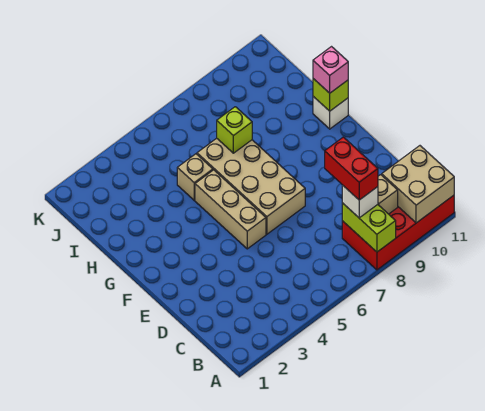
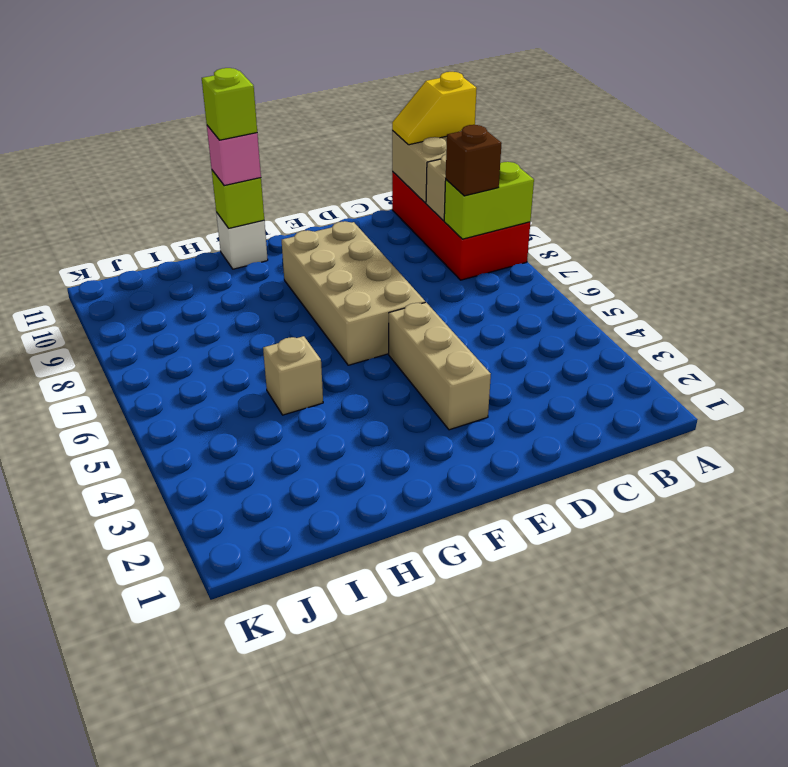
none -> yellow 1x2 slope [392,72,477,145]
white 1x1 brick [342,185,378,218] -> brown 1x1 brick [446,125,502,196]
red 1x2 brick [325,137,378,200] -> none
tan 1x3 brick [195,170,266,249] -> tan 1x3 brick turned to [389,302,491,430]
tan 2x4 brick [197,138,305,234] -> tan 2x4 brick turned to [282,221,425,365]
lime 1x1 brick [217,107,252,153] -> lime 1x1 brick moved to [202,68,257,140]

